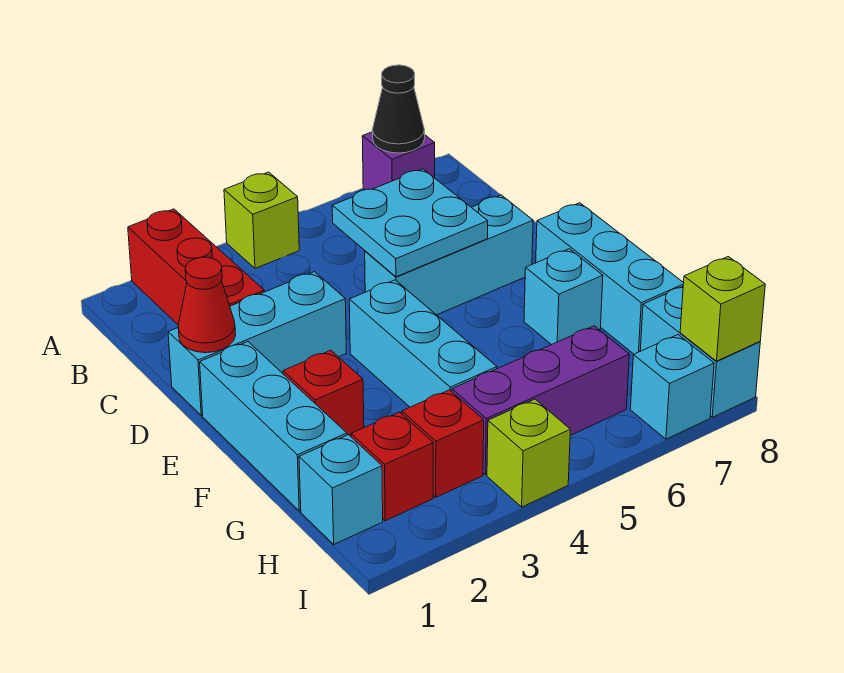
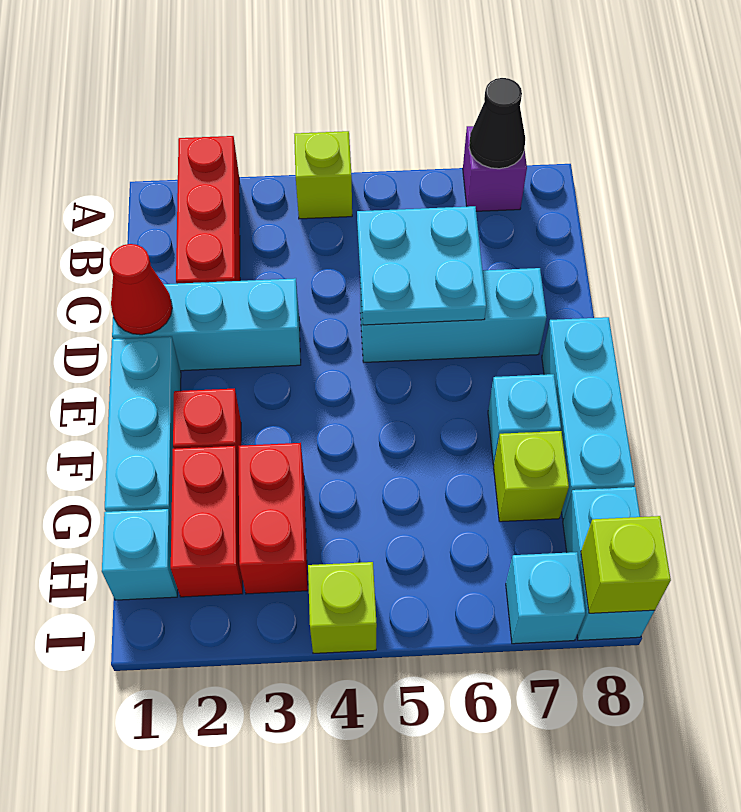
cyan 1x3 brick [349,280,497,407] -> none
none -> lime 1x1 brick [494,431,569,522]
red 1x1 brick [351,412,433,521] -> red 1x2 brick [171,446,243,597]
red 1x1 brick [402,390,484,497] -> red 1x2 brick [239,443,308,594]
purple 1x3 brick [452,326,629,475] -> none

